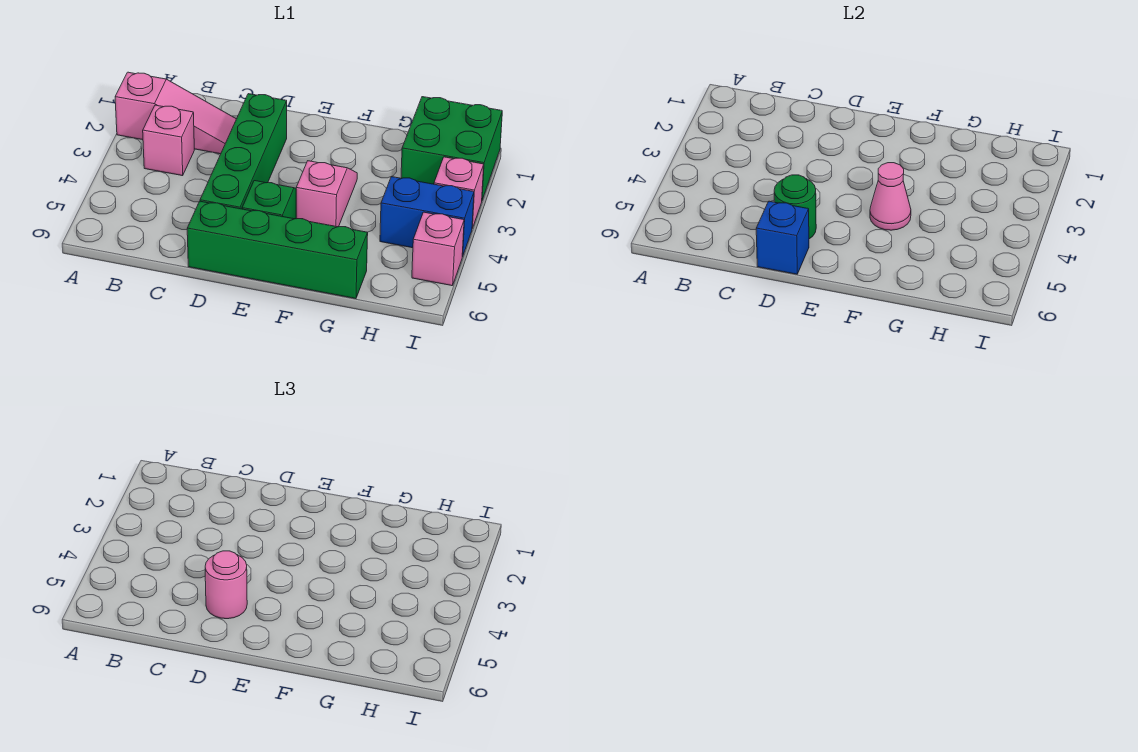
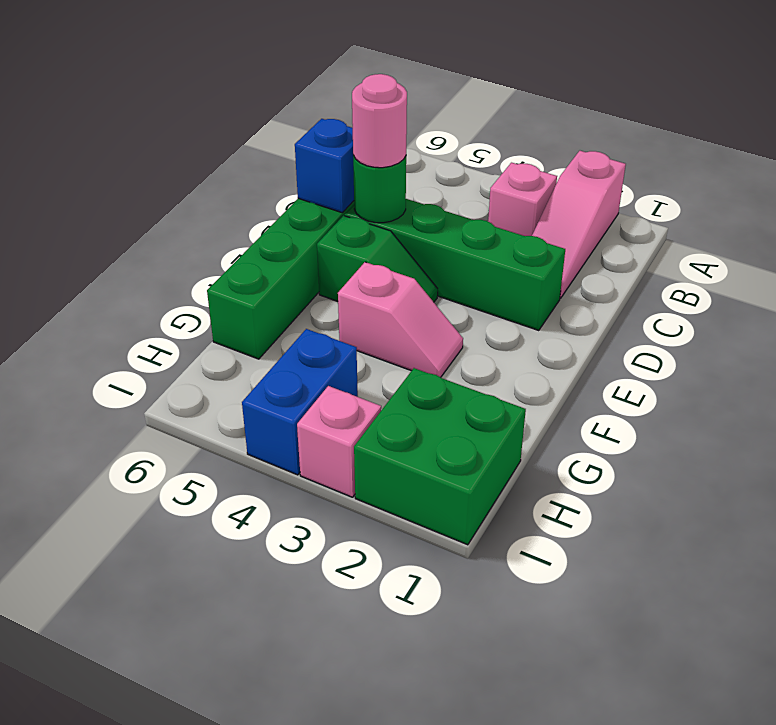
pink 1x1 cone [870,163,911,230] -> none
pink 1x1 brick [412,212,464,286] -> none

